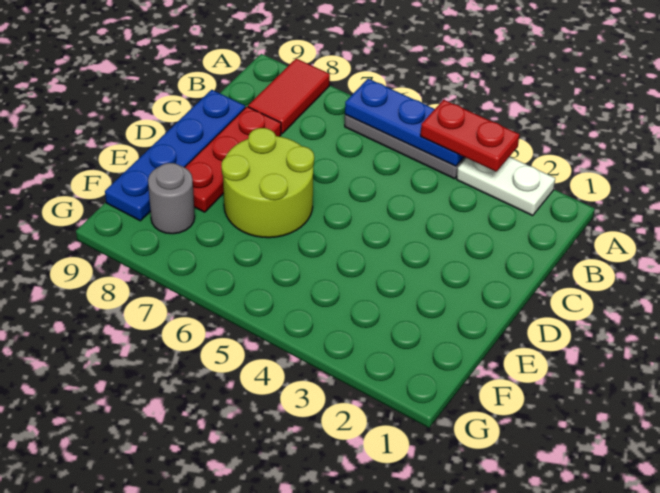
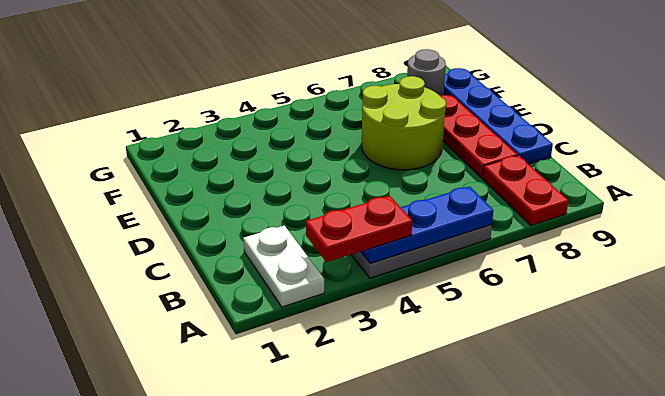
white 1x2 plate [457,157,555,216] -> white 1x2 plate turned to [243,226,324,307]
red 1x2 tile [248,59,330,133] -> red 1x2 plate [483,156,568,225]

